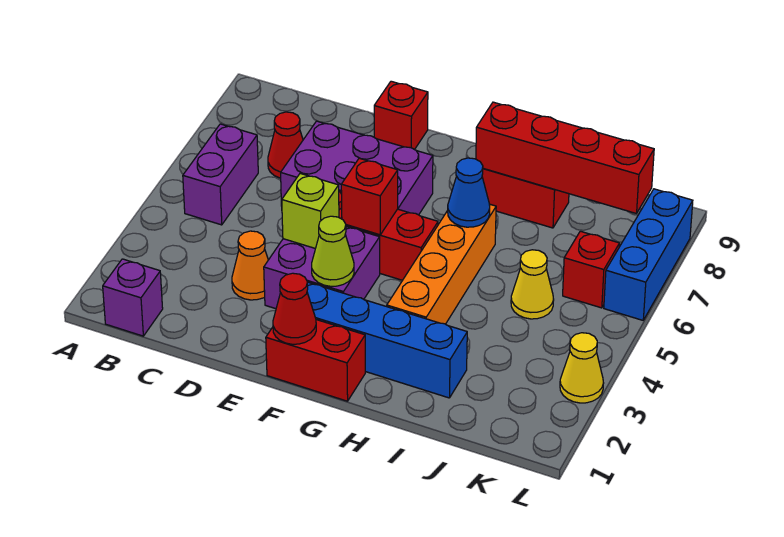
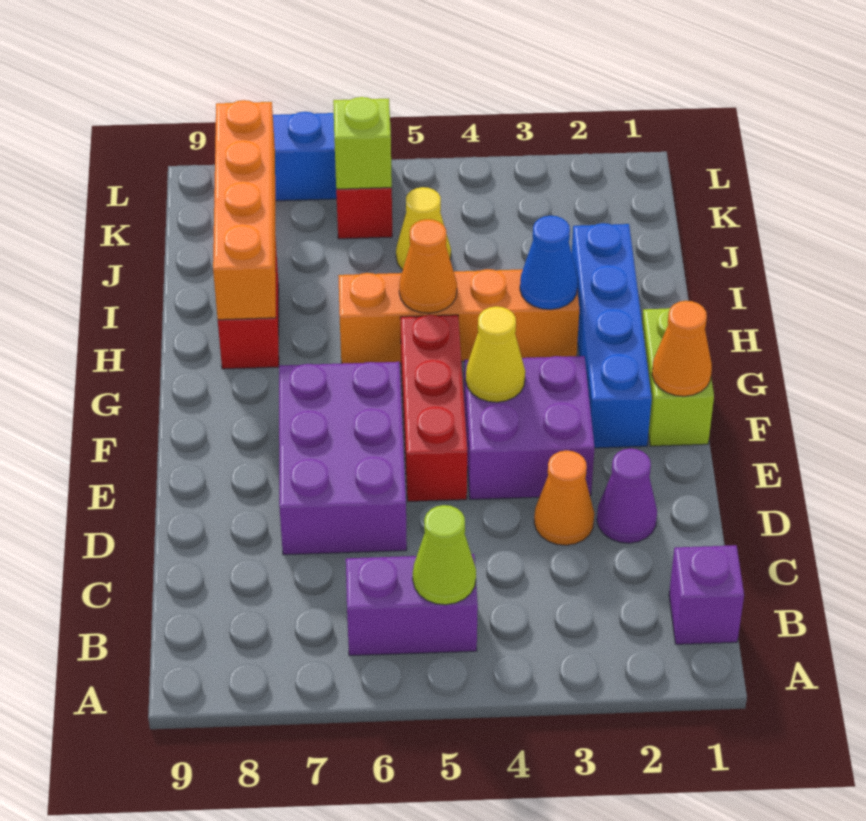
red 1x1 cone [268,112,303,178] -> none
none -> purple 1x1 cone [597,448,657,543]
lime 1x1 brick [282,173,339,248] -> lime 1x1 brick moved to [333,97,392,189]
red 1x1 brick [374,81,428,150] -> none
red 1x2 brick [266,320,365,401] -> lime 1x2 brick [642,308,714,446]
red 1x1 cone [273,273,316,344] -> orange 1x1 cone [652,301,712,396]
lime 1x1 cone [312,216,354,286] -> lime 1x1 cone moved to [413,505,476,605]
red 1x1 brick [341,158,398,235] -> none
none -> orange 1x1 cone [399,219,457,313]
blue 1x1 cone [448,158,490,227] -> blue 1x1 cone moved to [520,216,578,310]
red 1x4 brick [476,102,654,214] -> orange 1x4 brick [213,100,276,320]
yellow 1x1 cone [560,333,603,403] -> yellow 1x1 cone moved to [466,307,525,402]

